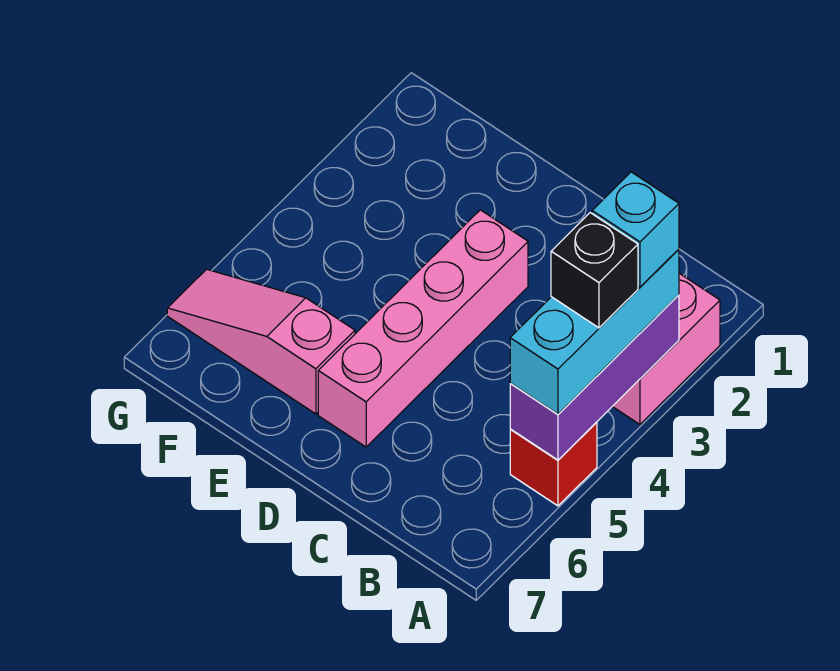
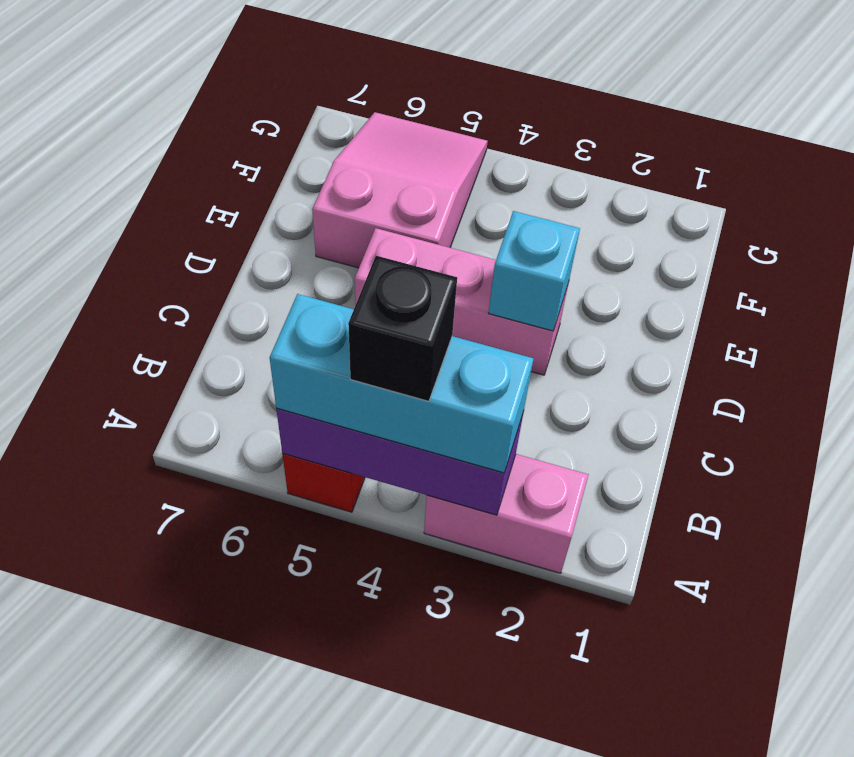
cyan 1x1 brick [592,172,679,287] -> cyan 1x1 brick moved to [489,211,580,331]
pink 1x4 brick [318,210,528,447] -> pink 1x3 brick [355,228,569,375]
pink 1x3 slope [167,269,355,414] -> pink 2x3 slope [312,112,488,268]

